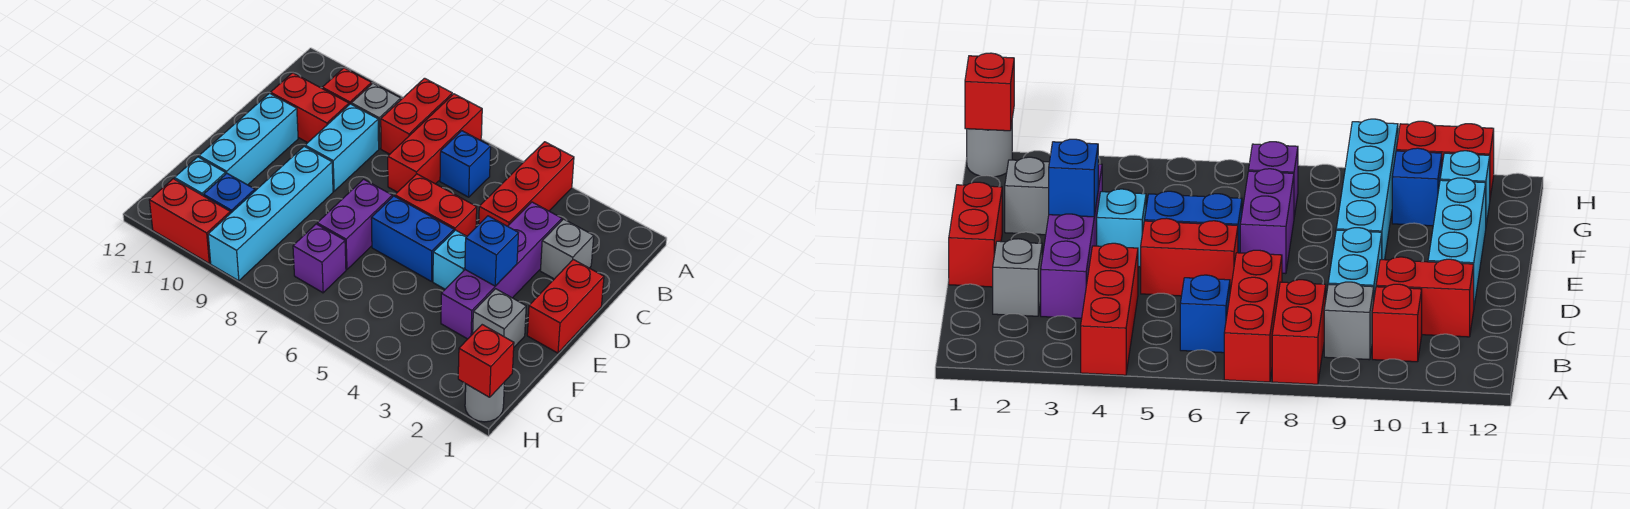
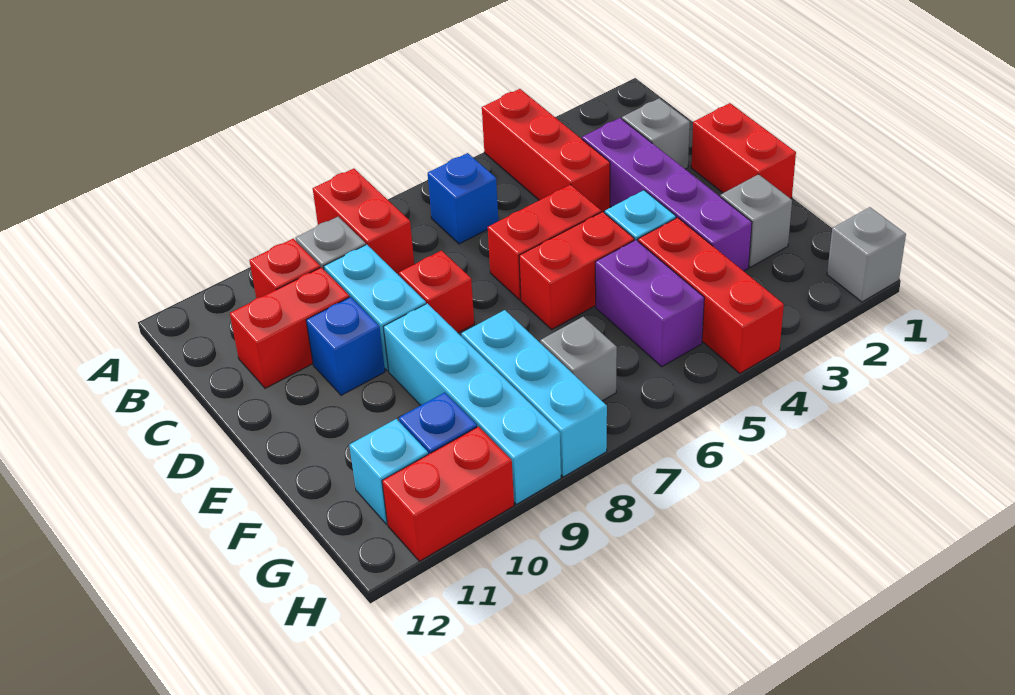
red 1x3 brick [388,94,482,192] -> red 1x3 brick moved to [638,218,784,373]
cyan 1x3 brick [199,93,298,185] -> cyan 1x3 brick moved to [461,310,607,477]
blue 1x1 brick [465,216,518,286] -> blue 1x1 brick moved to [306,297,385,395]
blue 1x2 brick [371,196,454,281] -> red 1x2 brick [519,212,634,330]
purple 1x2 brick [317,179,392,270] -> purple 1x2 brick moved to [595,240,704,366]
purple 1x1 brick [293,224,346,293] -> grey 1x1 brick [540,317,617,401]
grey 1x1 round brick [465,383,504,422] -> grey 1x1 brick [827,207,906,302]
red 1x1 brick [458,325,514,397] -> red 1x1 brick moved to [399,251,474,333]

